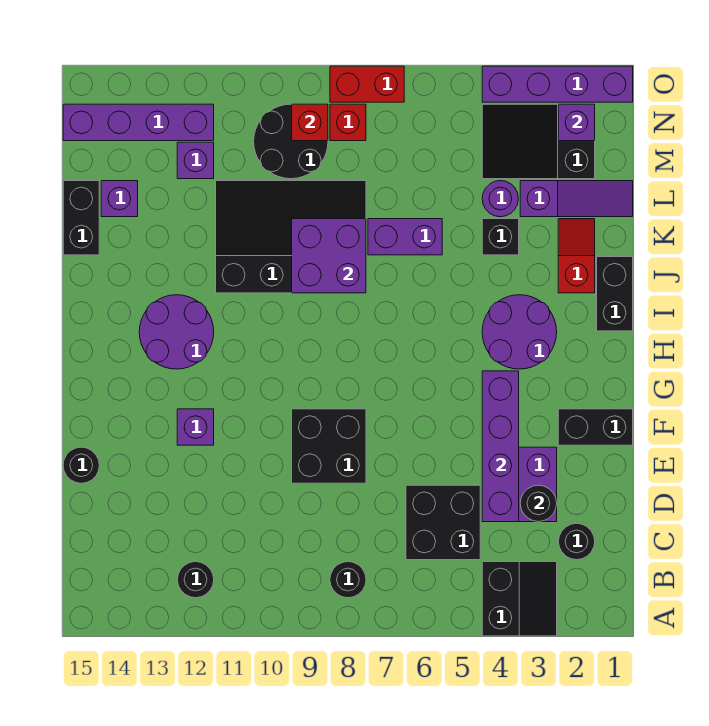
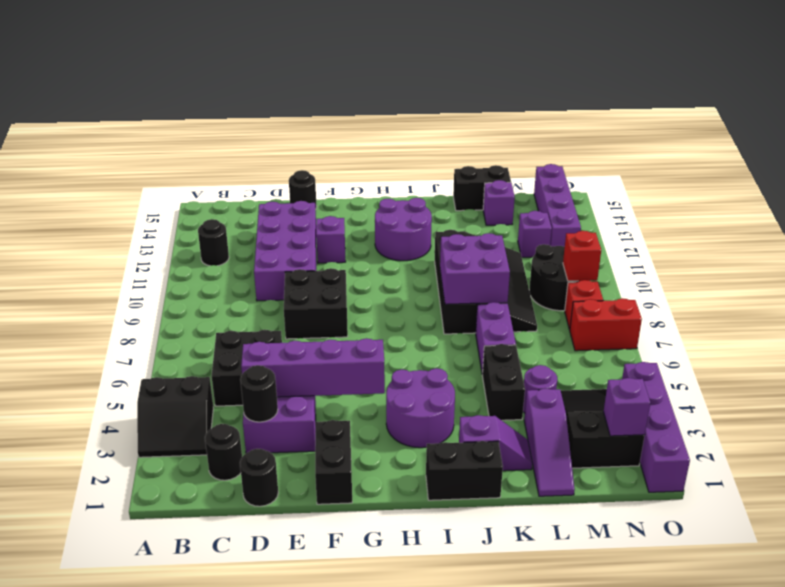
black 1x1 round brick [330,562,366,598] -> black 1x1 round brick moved to [240,449,278,506]
none -> purple 2x4 brick [254,201,316,301]
red 1x2 slope [558,219,595,293] -> purple 1x2 slope [459,415,533,471]
black 1x1 brick [482,219,519,255] -> black 1x2 brick [482,344,525,420]
red 1x2 brick [330,66,404,102] -> red 1x2 brick turned to [570,298,642,351]

